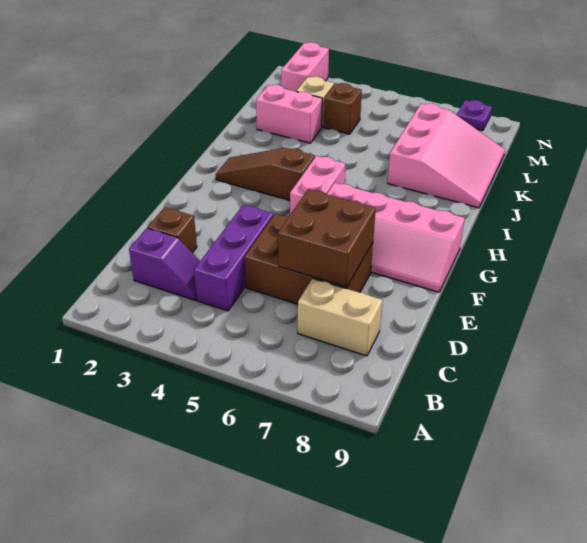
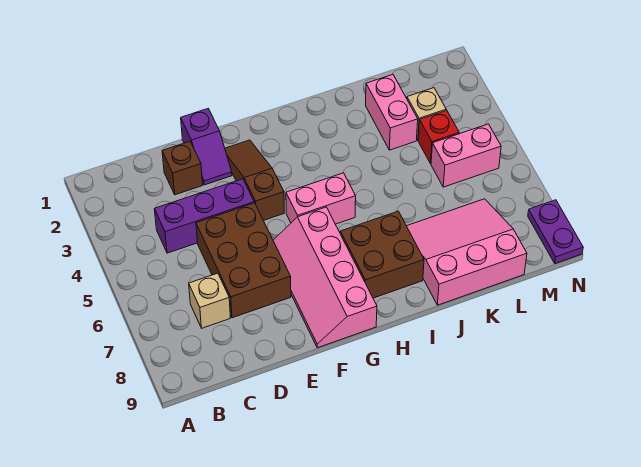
purple 1x2 slope [129,228,200,300] -> purple 1x2 slope moved to [181,109,232,185]
tan 1x2 brick [298,278,383,356] -> tan 1x1 brick [189,273,230,328]
brown 2x2 brick [278,189,376,287] -> brown 2x2 brick moved to [340,211,424,298]
brown 1x3 slope [216,148,315,200] -> brown 1x3 slope moved to [225,140,284,220]
pink 3x3 slope [388,104,505,208] -> pink 3x3 slope turned to [407,199,527,305]
brown 1x1 brick [324,83,362,134] -> red 1x1 brick [418,110,459,163]
pink 1x2 brick [281,42,329,91] -> pink 1x2 brick moved to [431,124,501,187]
purple 1x1 plate [457,100,492,131] -> purple 1x2 plate [528,200,583,264]

